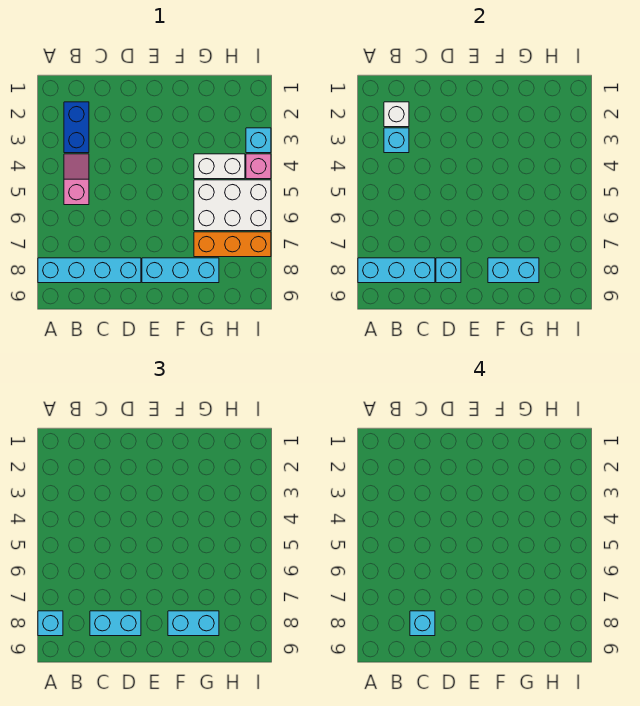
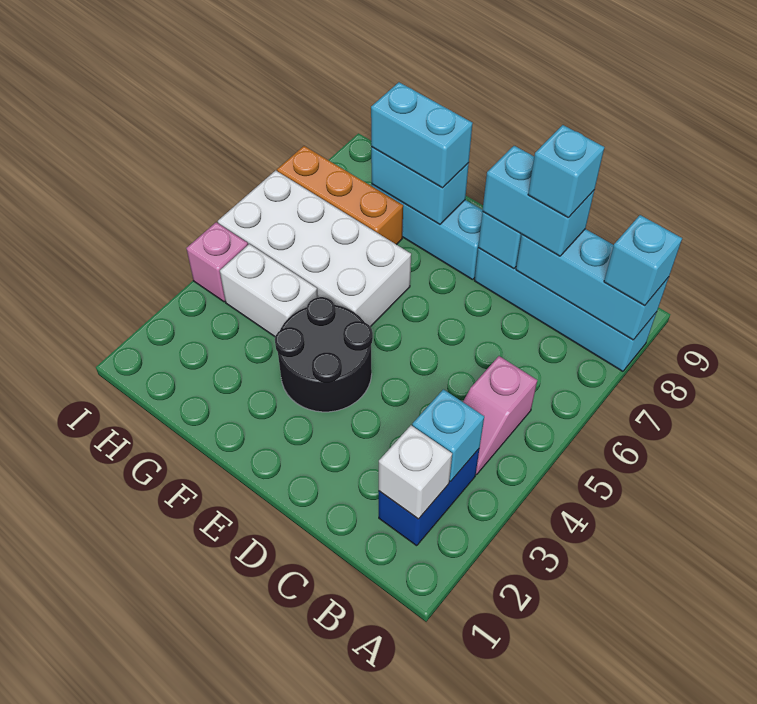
none -> black 2x2 round brick [275,297,373,412]
white 2x3 brick [194,180,271,231] -> white 2x4 brick [218,170,411,327]
cyan 1x1 brick [246,128,271,153] -> none

